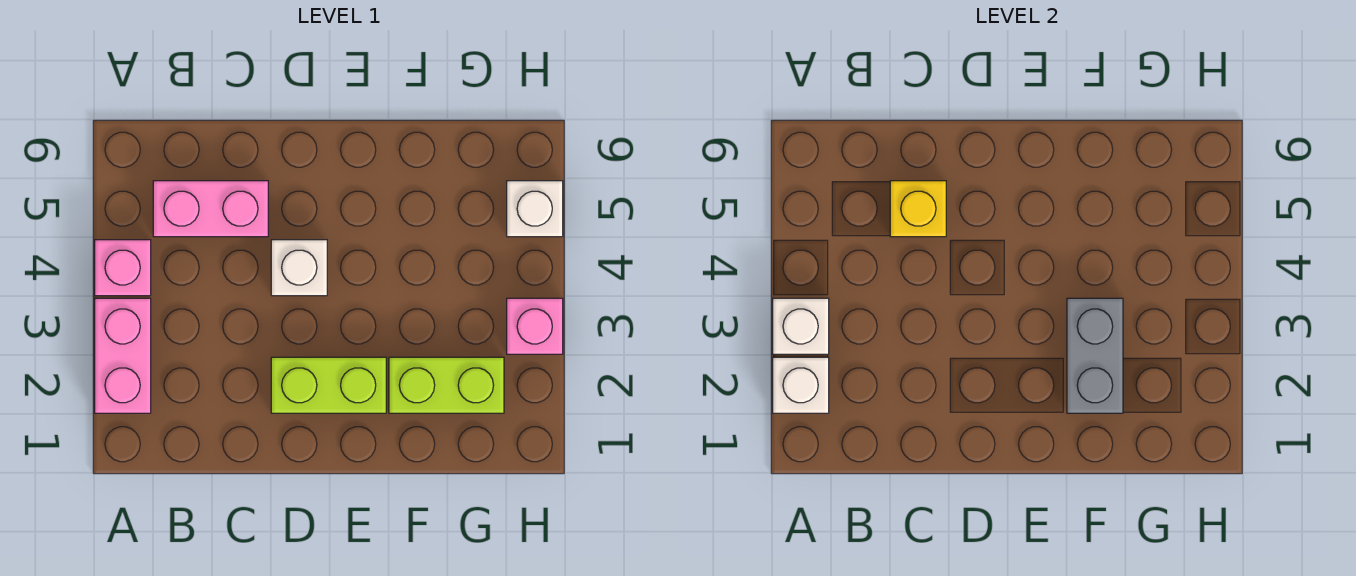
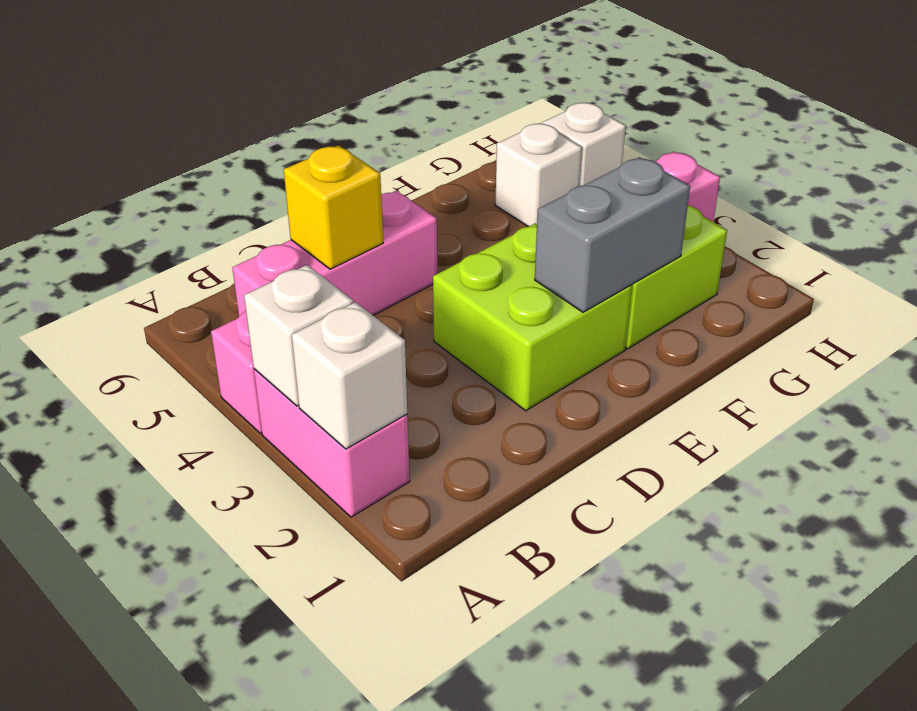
pink 1x2 brick [153,181,268,237] -> pink 1x3 brick [232,191,437,316]
lime 1x2 brick [271,357,386,413] -> lime 2x2 brick [433,223,632,411]
white 1x1 brick [271,240,327,296] -> white 1x1 brick moved to [495,123,582,227]
grey 1x2 brick [1067,298,1123,413] -> grey 1x2 brick turned to [535,157,690,312]

